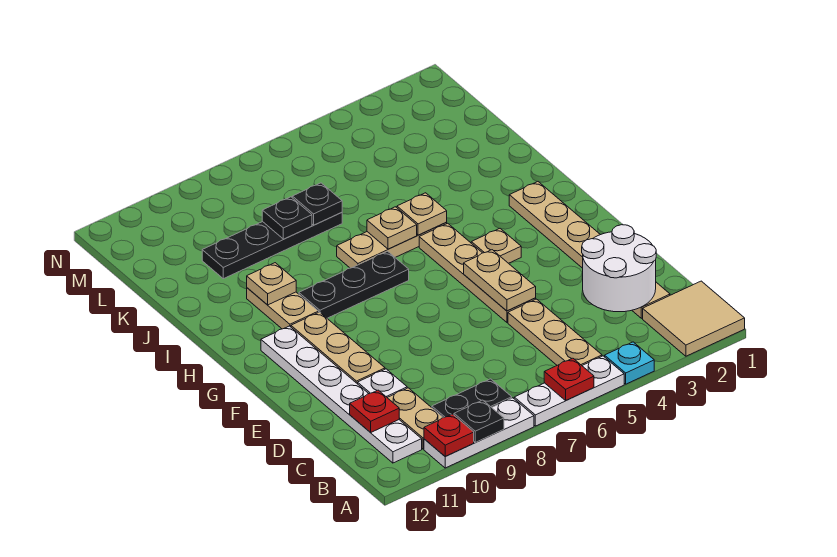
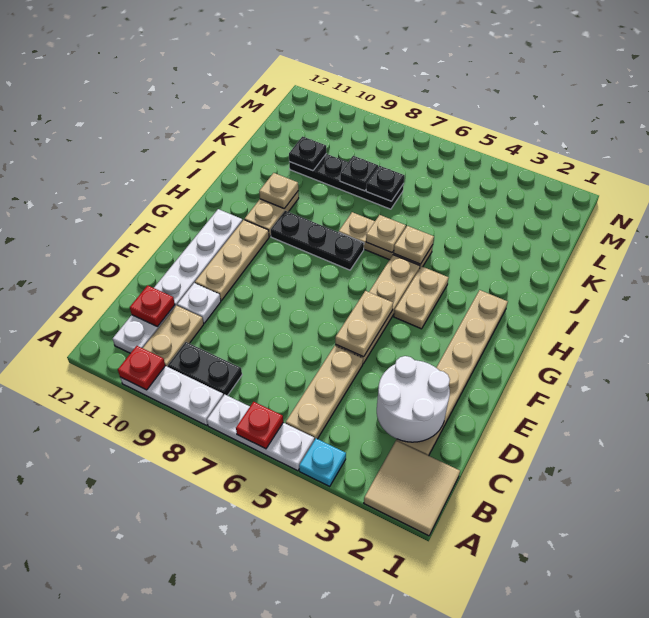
black 1x1 plate [454,400,504,443] -> black 1x1 plate moved to [289,137,326,171]
tan 1x1 plate [471,229,521,263] -> tan 1x2 plate [394,266,449,329]

